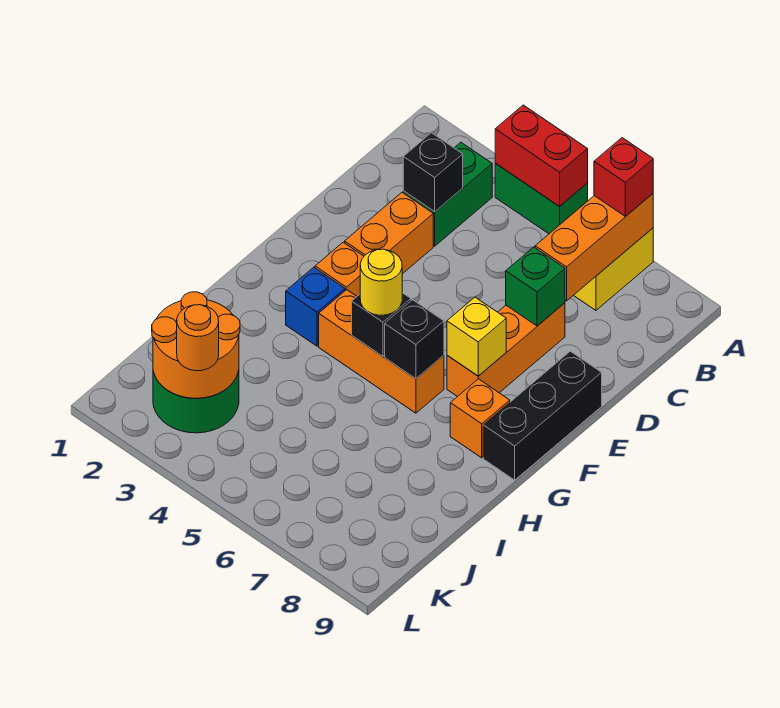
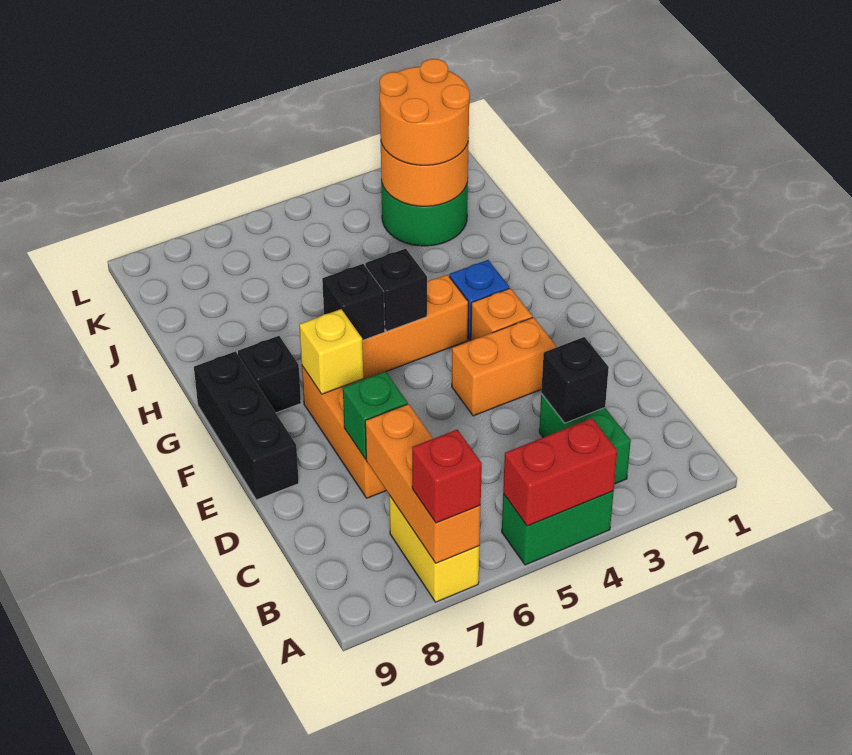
orange 1x2 brick [345,193,433,274] -> orange 1x2 brick turned to [452,317,556,416]
yellow 1x1 round brick [360,249,402,315] -> none
orange 1x1 brick [450,379,510,458] -> black 1x1 brick [238,336,301,413]
orange 1x1 round brick [177,305,219,371] -> orange 2x2 round brick [380,59,470,165]

